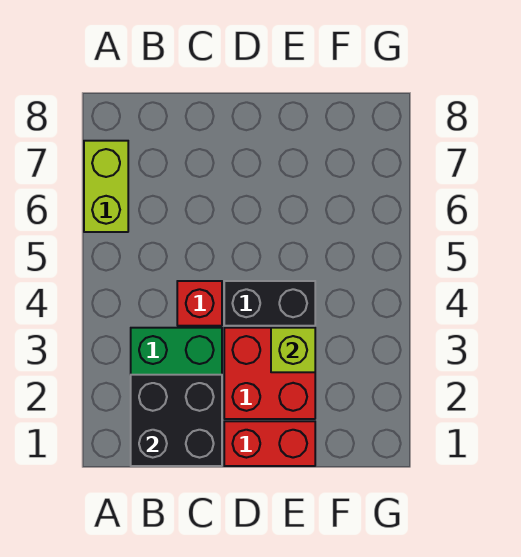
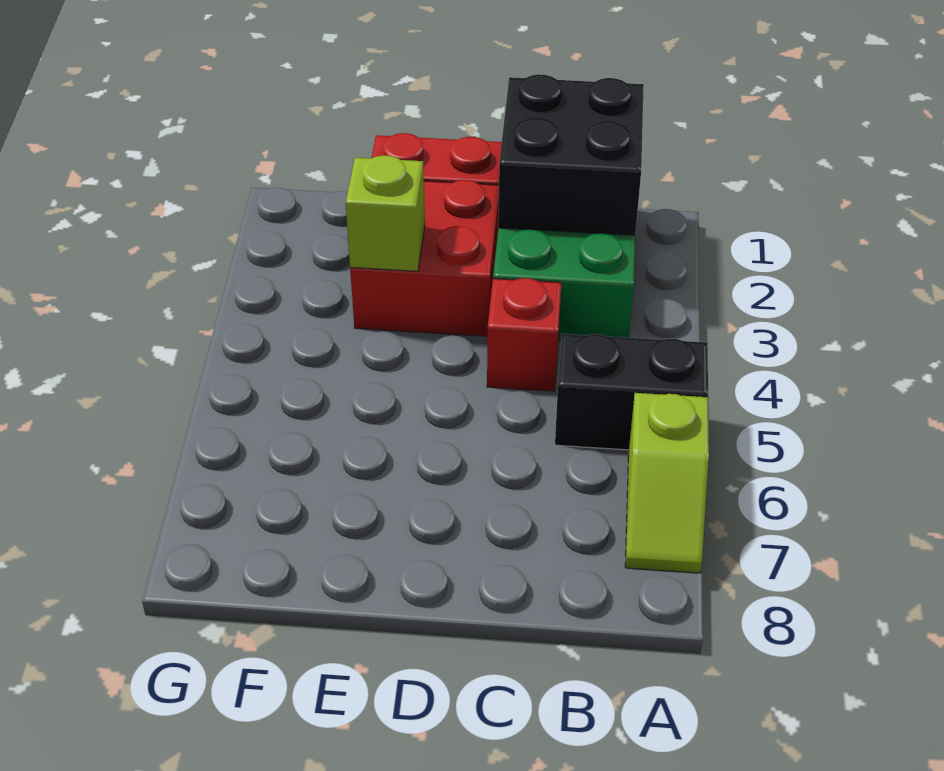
lime 1x2 brick [84,141,128,232] -> lime 1x2 slope [625,393,709,573]
black 1x2 brick [224,281,315,326] -> black 1x2 brick moved to [555,334,708,450]

